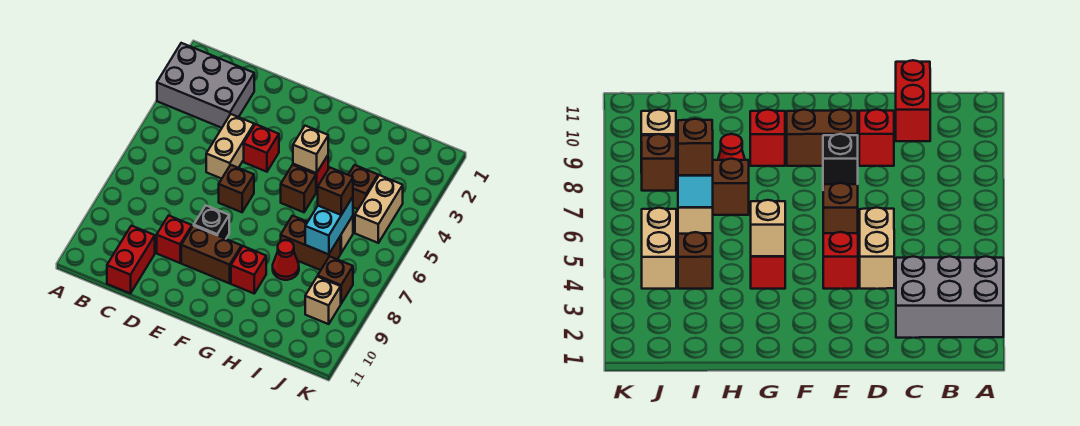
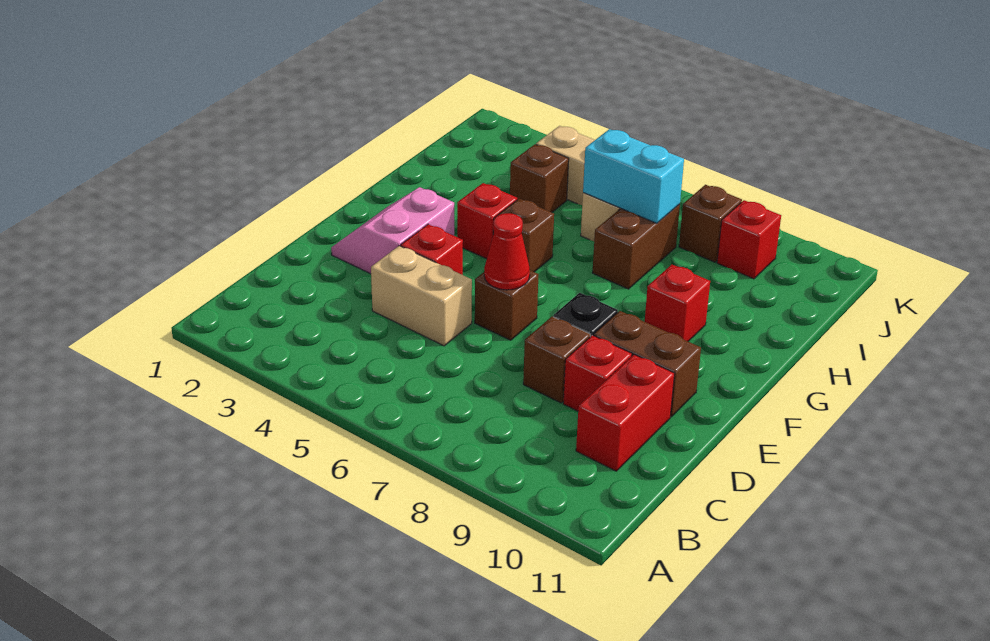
grey 2x3 brick [157,43,254,128] -> none
red 1x2 brick [107,226,155,293] -> red 1x2 brick turned to [576,355,675,471]
none -> pink 2x2 slope [331,187,454,274]
brown 1x2 brick [181,226,242,283] -> brown 1x2 brick turned to [594,311,701,417]
tan 1x1 brick [293,126,328,173] -> none
red 1x1 cone [273,240,299,280] -> red 1x1 cone moved to [484,213,530,290]
brown 1x1 brick [318,168,353,215] -> brown 1x1 brick moved to [523,317,590,403]
tan 1x1 brick [305,277,341,324] -> red 1x1 brick [717,200,781,279]

